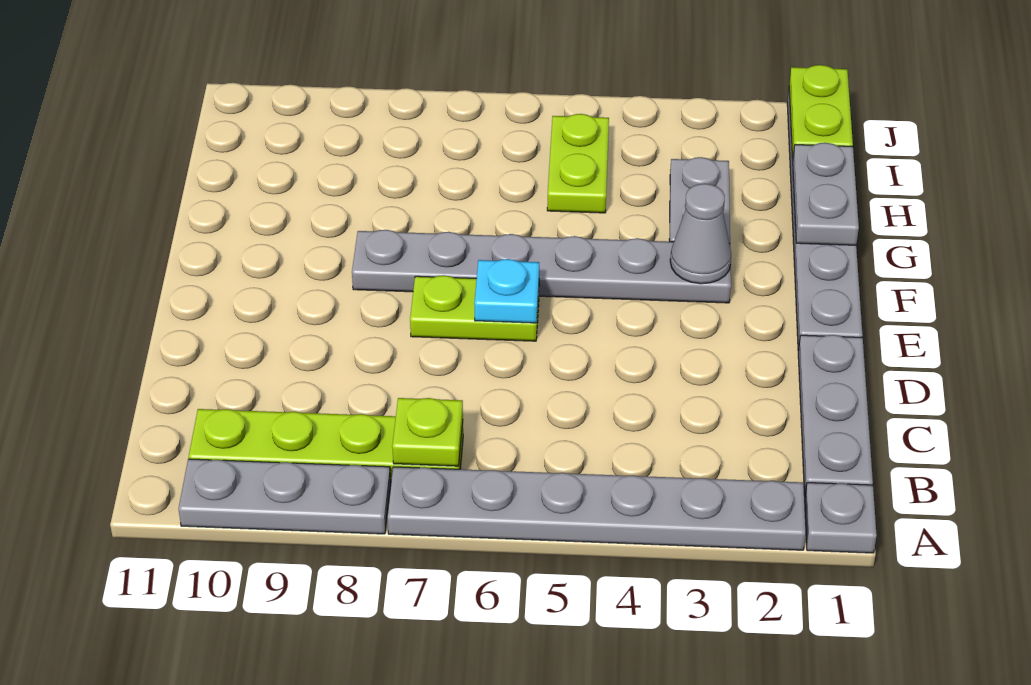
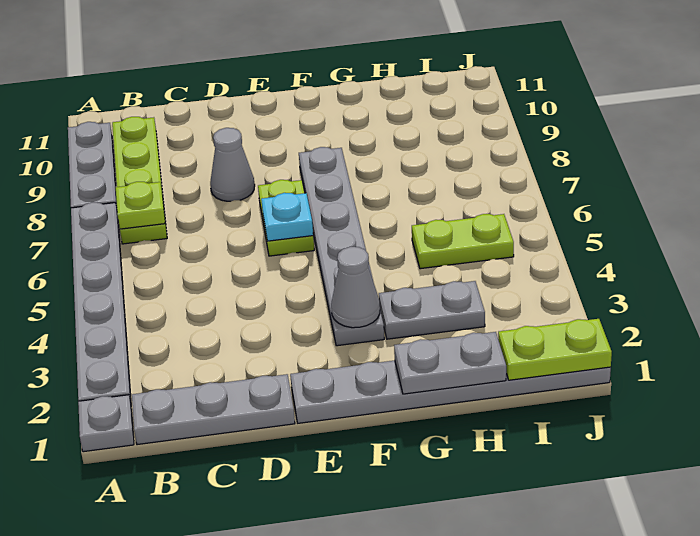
none -> grey 1x1 cone [210,128,255,201]

